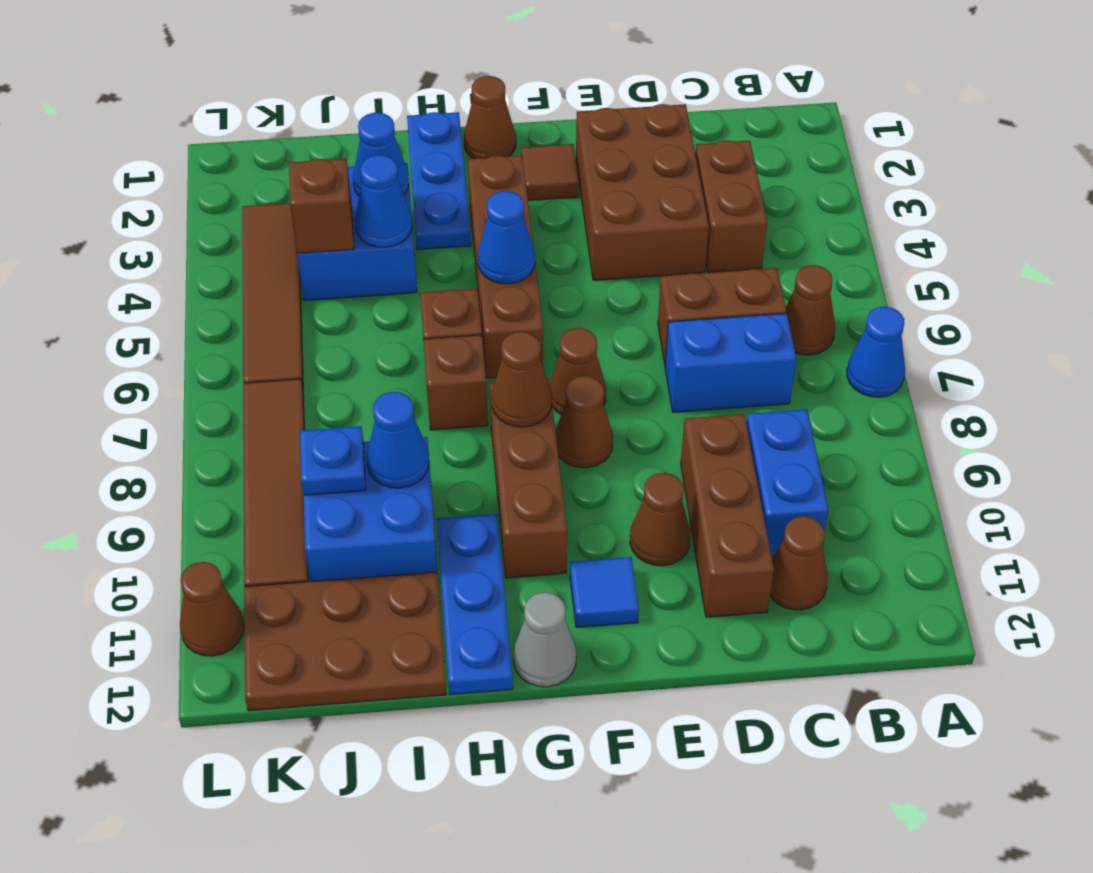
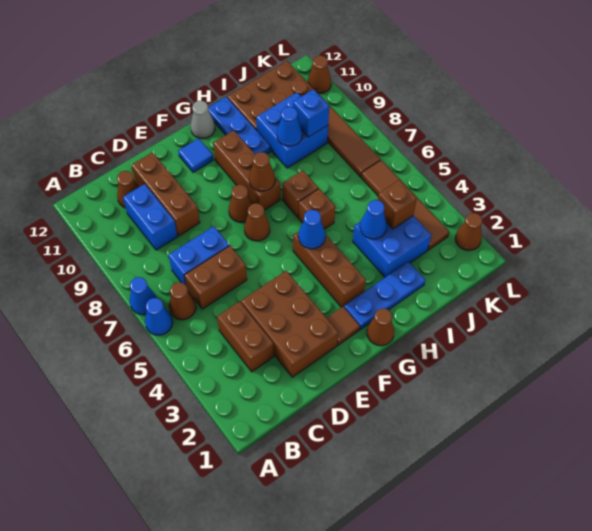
brown 1x1 cone [630,473,691,566] -> brown 1x1 cone moved to [455,213,482,251]
brown 1x4 brick [468,156,543,378] -> brown 1x3 brick [293,232,366,307]
blue 1x3 plate [407,112,471,250] -> blue 1x3 plate turned to [344,262,426,329]
blue 1x1 cone [353,113,409,196] -> blue 1x1 cone moved to [145,298,173,335]
blue 1x1 plate [300,426,366,495] -> blue 1x1 brick [293,89,329,137]

